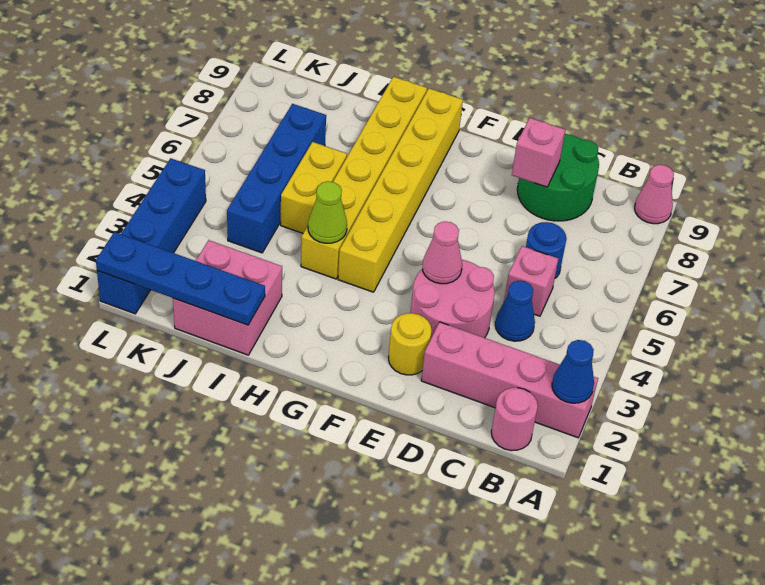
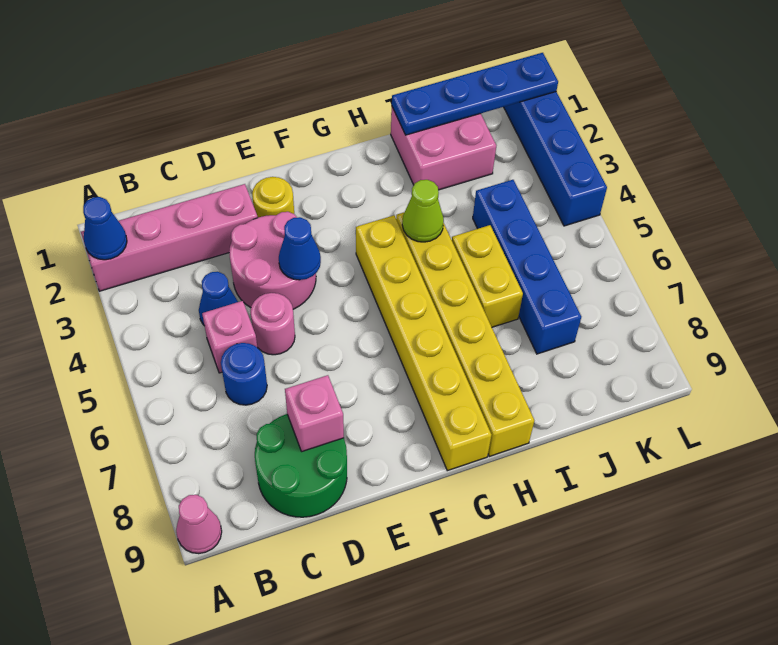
pink 1x1 round brick [491,388,538,451] -> pink 1x1 round brick moved to [250,293,295,355]
pink 1x1 cone [422,221,462,284] -> blue 1x1 cone [279,217,321,280]

